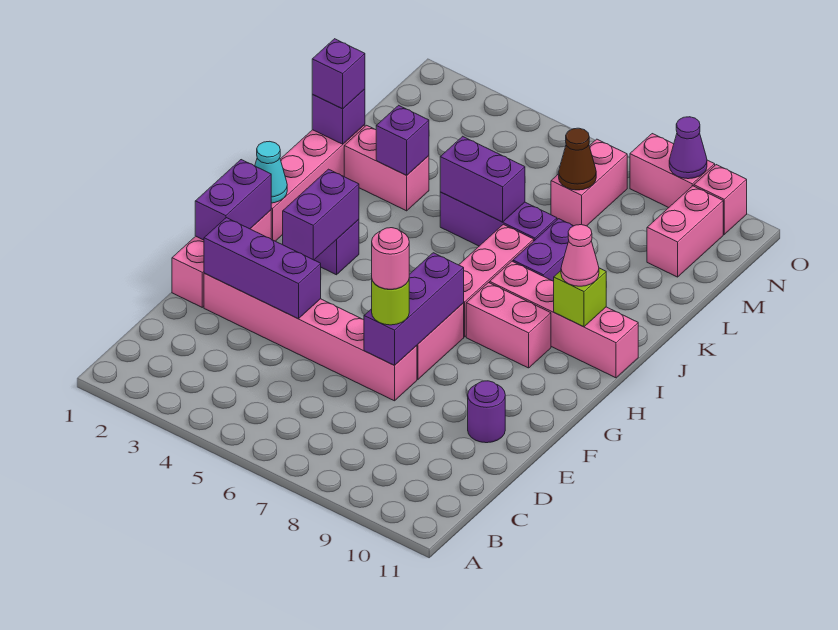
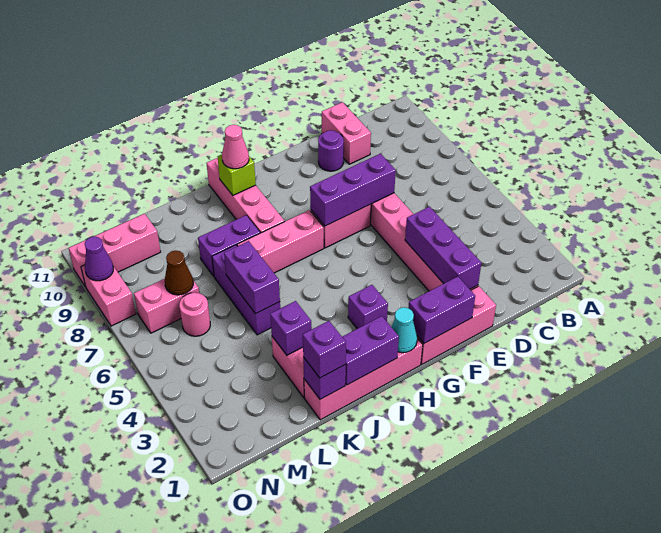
lime 1x1 round brick [372,280,409,325] -> none
pink 1x1 round brick [372,228,409,289] -> pink 1x1 round brick moved to [179,293,210,336]
purple 1x2 brick [283,169,359,260] -> purple 1x2 brick moved to [342,316,399,385]
pink 1x2 brick [466,283,551,368] -> pink 1x2 brick moved to [322,102,371,164]

